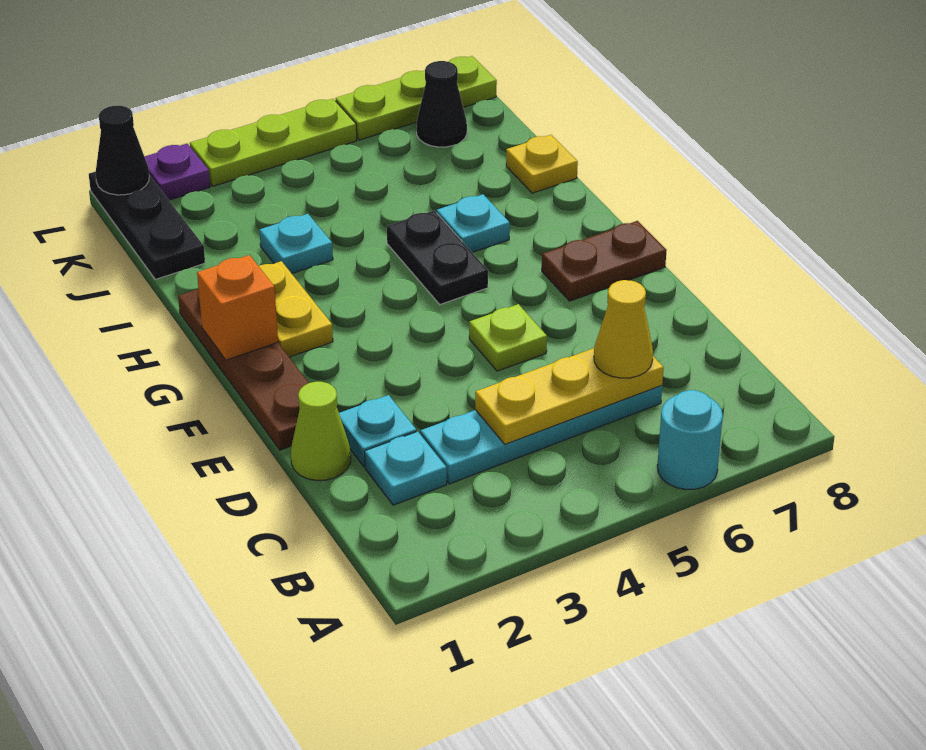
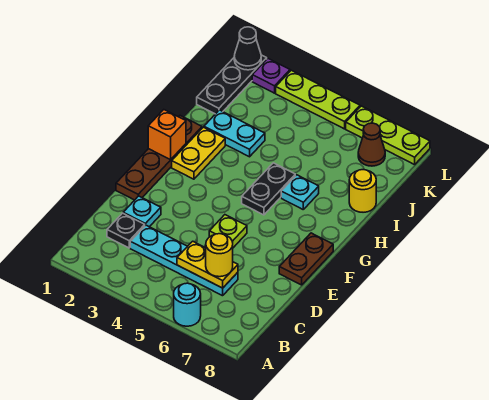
cyan 1x1 plate [365,431,447,505] -> black 1x1 plate [107,213,145,248]
yellow 1x3 plate [475,348,664,444] -> yellow 1x2 plate [177,241,238,288]
yellow 1x1 cone [594,280,653,378] -> yellow 1x1 round brick [206,234,233,277]
lime 1x1 cone [291,382,351,480] -> none
brown 1x2 plate [542,221,666,301] -> brown 1x2 plate turned to [279,233,333,285]
cyan 1x1 plate [259,214,333,273] -> cyan 1x2 plate [204,110,265,157]
yellow 1x1 plate [506,135,578,193] -> yellow 1x1 round brick [349,170,376,212]
black 1x1 cone [417,61,467,147] -> brown 1x1 cone [358,123,385,166]

